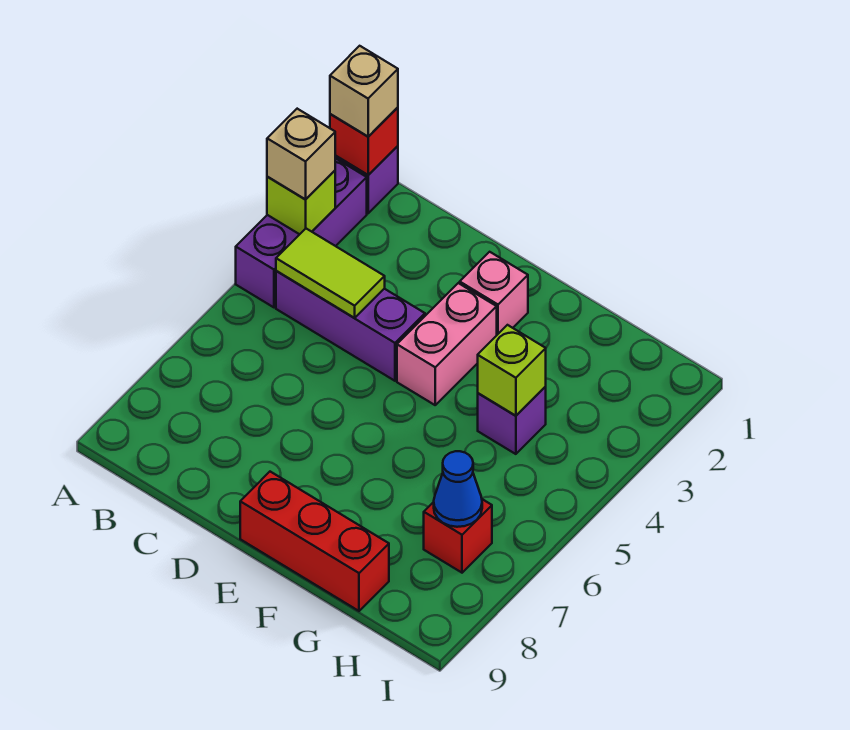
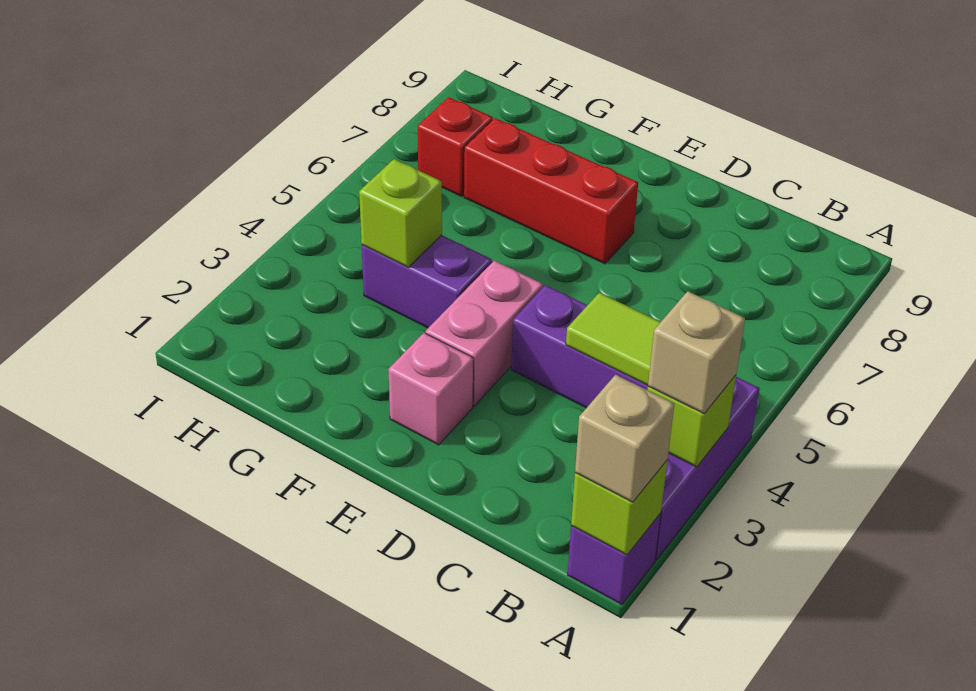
red 1x1 brick [330,107,398,175] -> lime 1x1 brick [571,461,667,555]
red 1x3 brick [240,472,389,611] -> red 1x3 brick moved to [464,118,638,264]
purple 1x1 brick [478,387,546,454] -> purple 1x2 brick [362,235,492,328]
blue 1x1 cone [434,451,482,527] -> none

